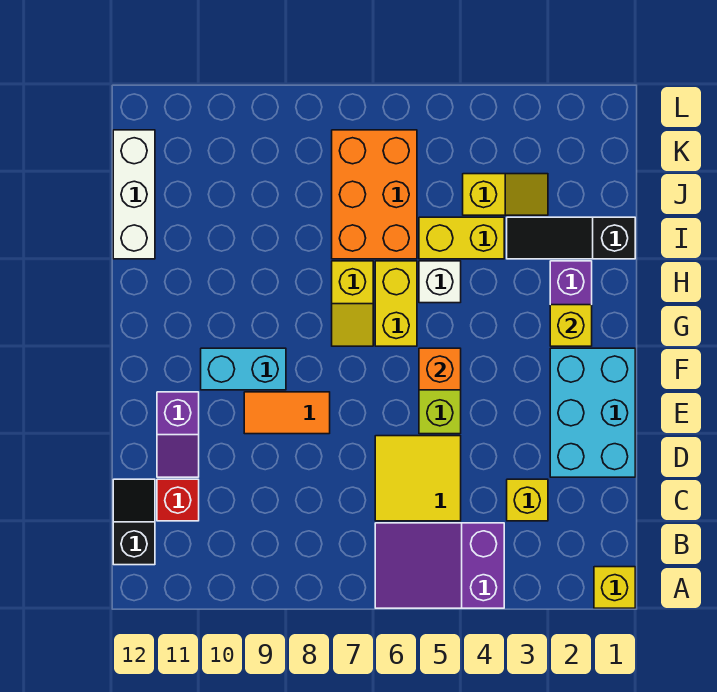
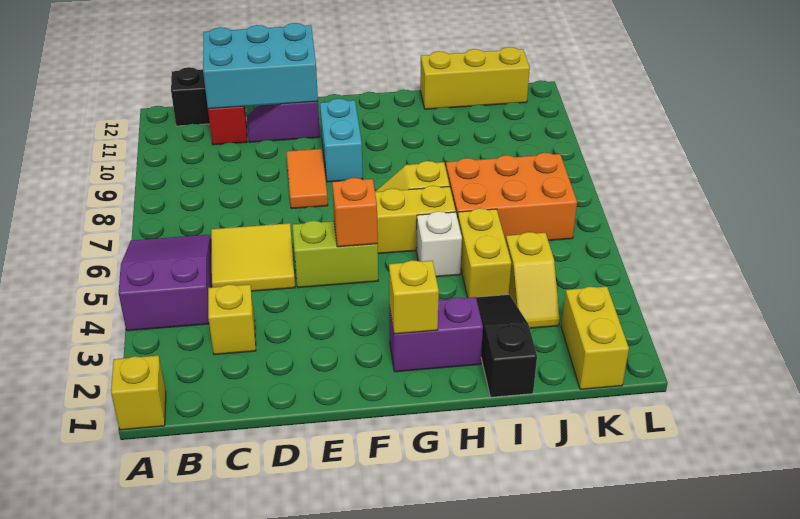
cyan 2x3 brick [550,348,635,477] -> cyan 2x3 brick moved to [203,23,318,109]
white 1x3 brick [113,130,155,259] -> yellow 1x3 brick [420,47,530,109]
none -> yellow 1x2 brick [561,287,629,389]

